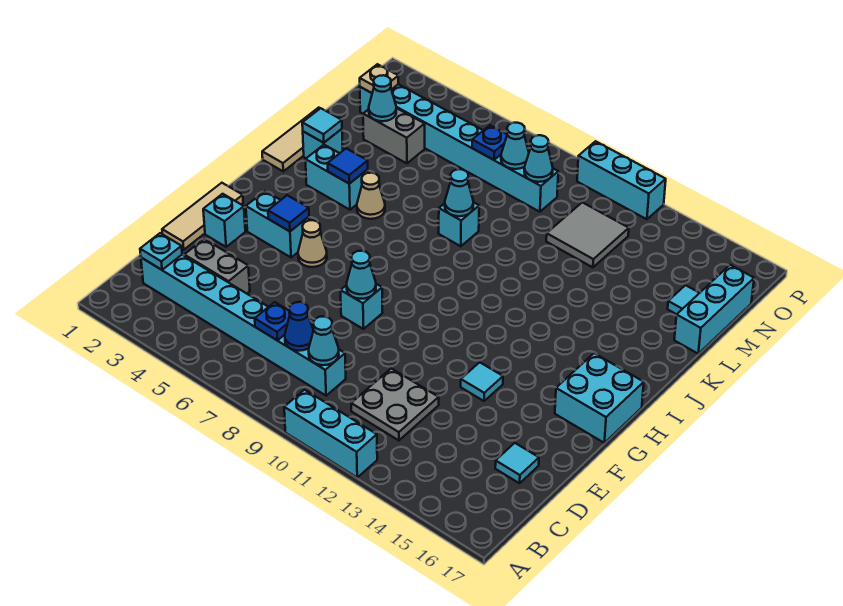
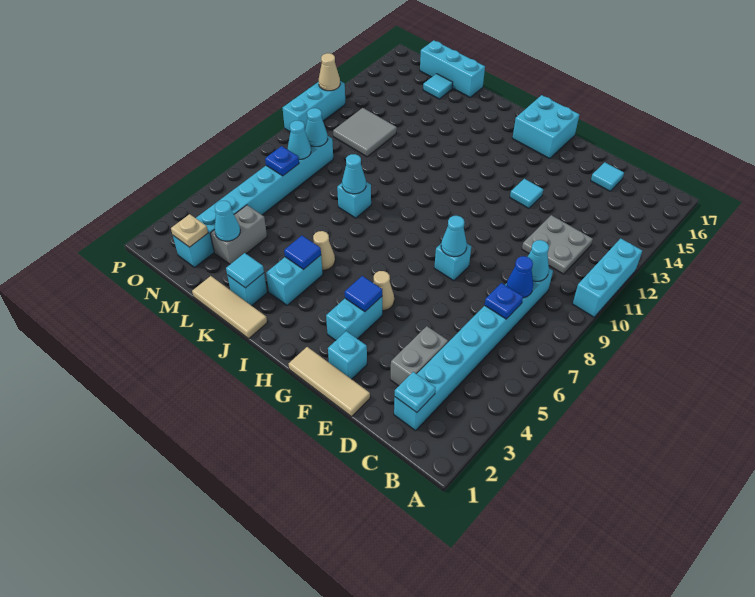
none -> tan 1x1 cone [319,53,340,91]

